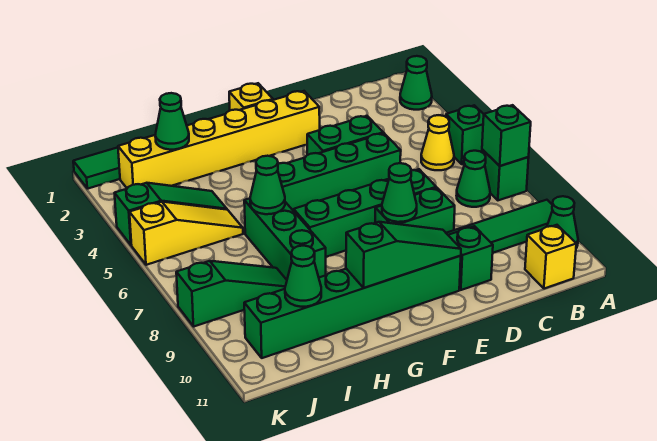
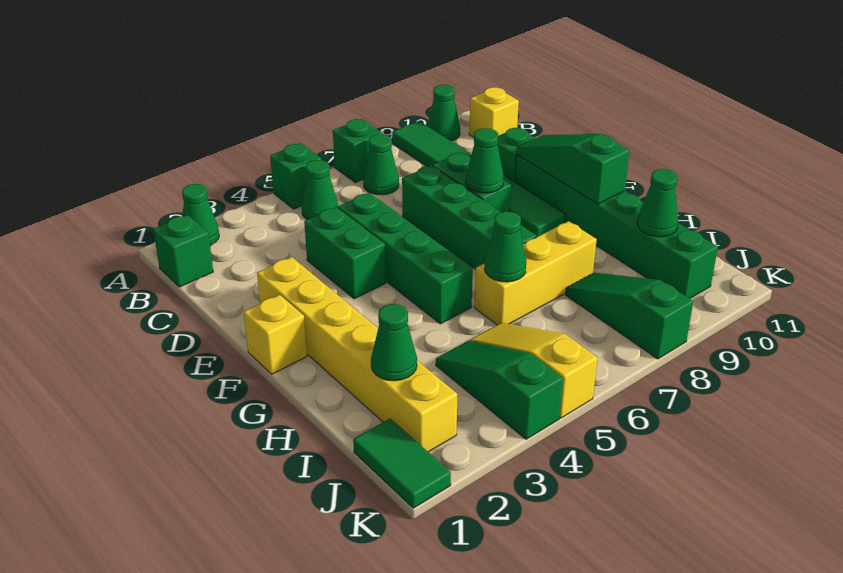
green 1x1 brick [482,105,531,166] -> green 1x1 brick moved to [153,215,213,287]
yellow 1x1 cone [421,115,454,170] -> green 1x1 cone [302,160,338,220]
green 1x3 brick [244,198,326,280] -> yellow 1x3 brick [474,221,597,325]

